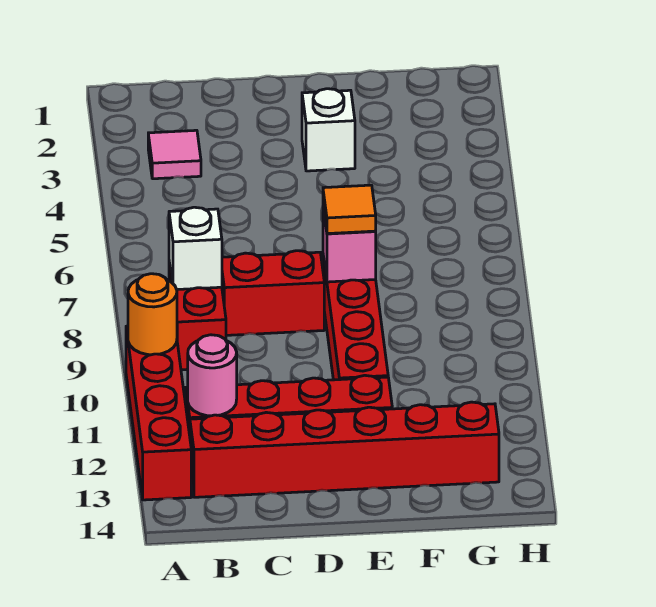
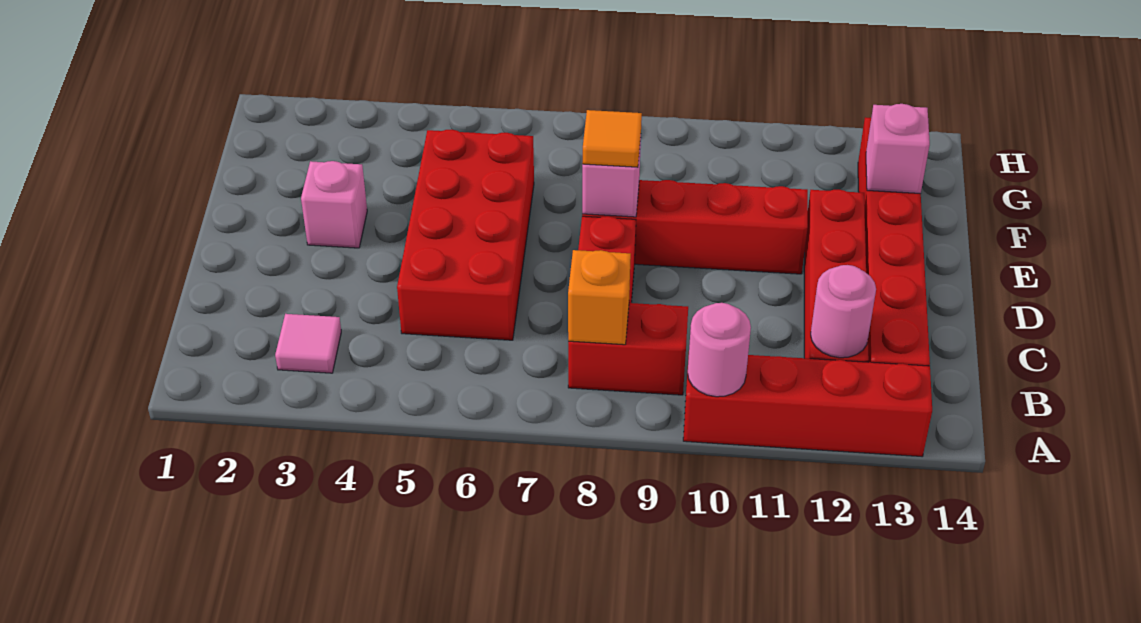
orange 1x1 round brick [128,274,177,355] -> pink 1x1 round brick [688,303,751,397]
white 1x1 brick [169,207,222,290] -> orange 1x1 brick [568,250,631,345]
none -> red 2x4 brick [397,130,534,340]
white 1x1 brick [302,89,355,171] -> pink 1x1 brick [301,161,367,248]
none -> pink 1x1 brick [866,104,930,194]

